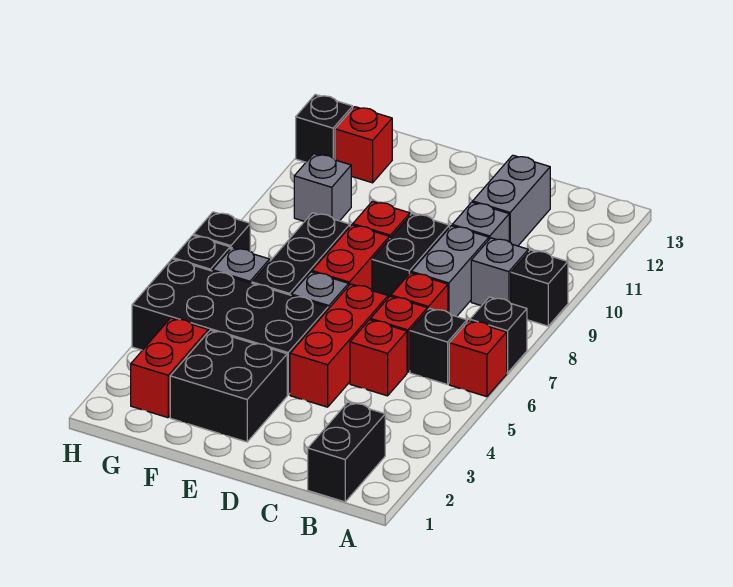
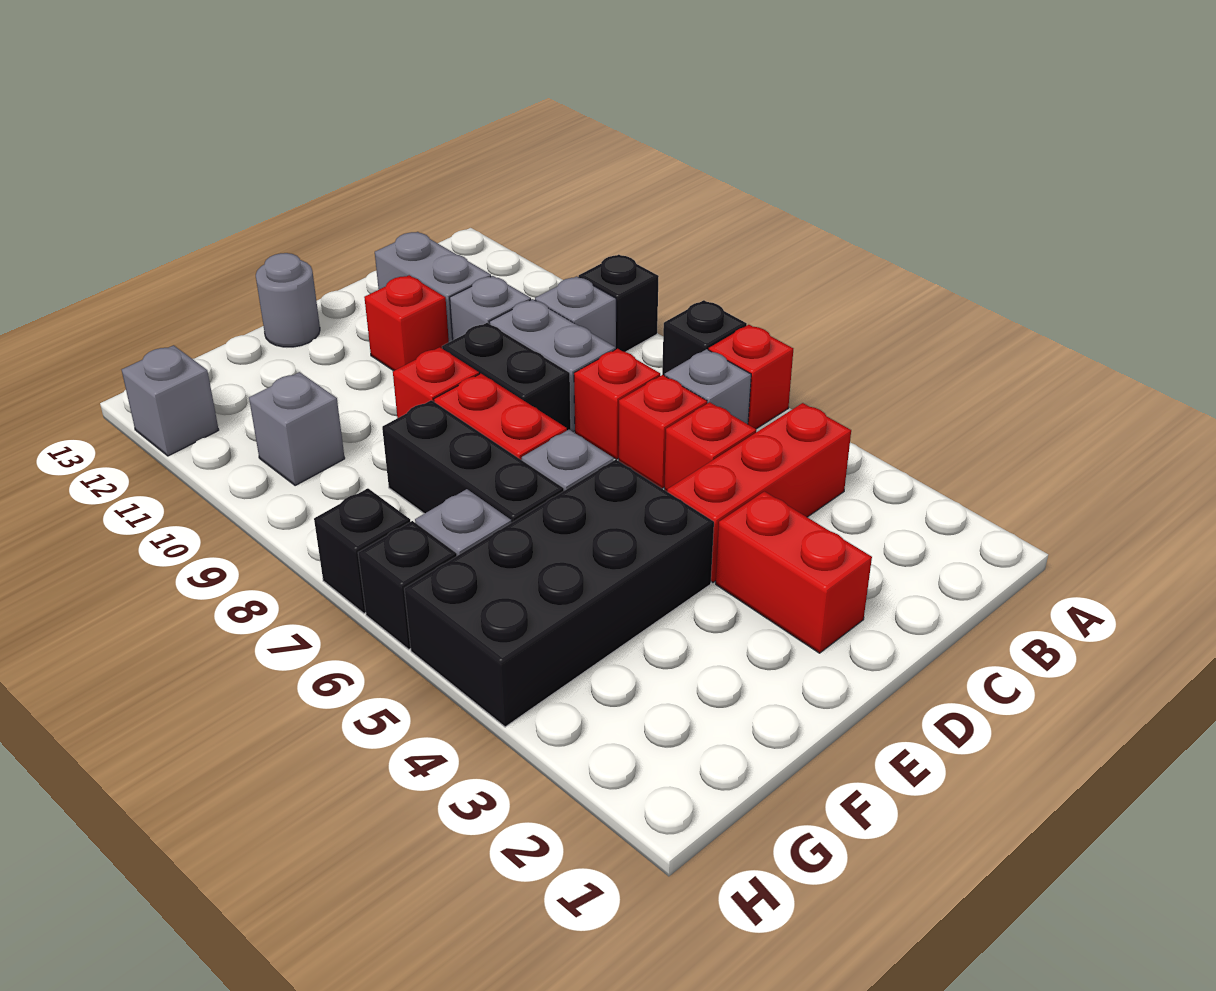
black 1x2 brick [308,402,385,502] -> none
black 1x1 brick [410,308,467,385] -> grey 1x1 brick [665,349,751,424]
red 1x3 brick [290,284,388,407] -> red 1x3 brick turned to [667,403,851,582]
black 2x2 brick [170,330,287,442] -> none
none -> grey 1x1 round brick [256,253,320,347]
red 1x2 brick [131,318,208,418] -> red 1x2 brick moved to [716,491,872,653]
red 1x1 brick [335,107,392,183] -> red 1x1 brick moved to [364,275,449,371]
black 1x1 brick [296,94,353,162] -> grey 1x1 brick [122,345,219,456]

